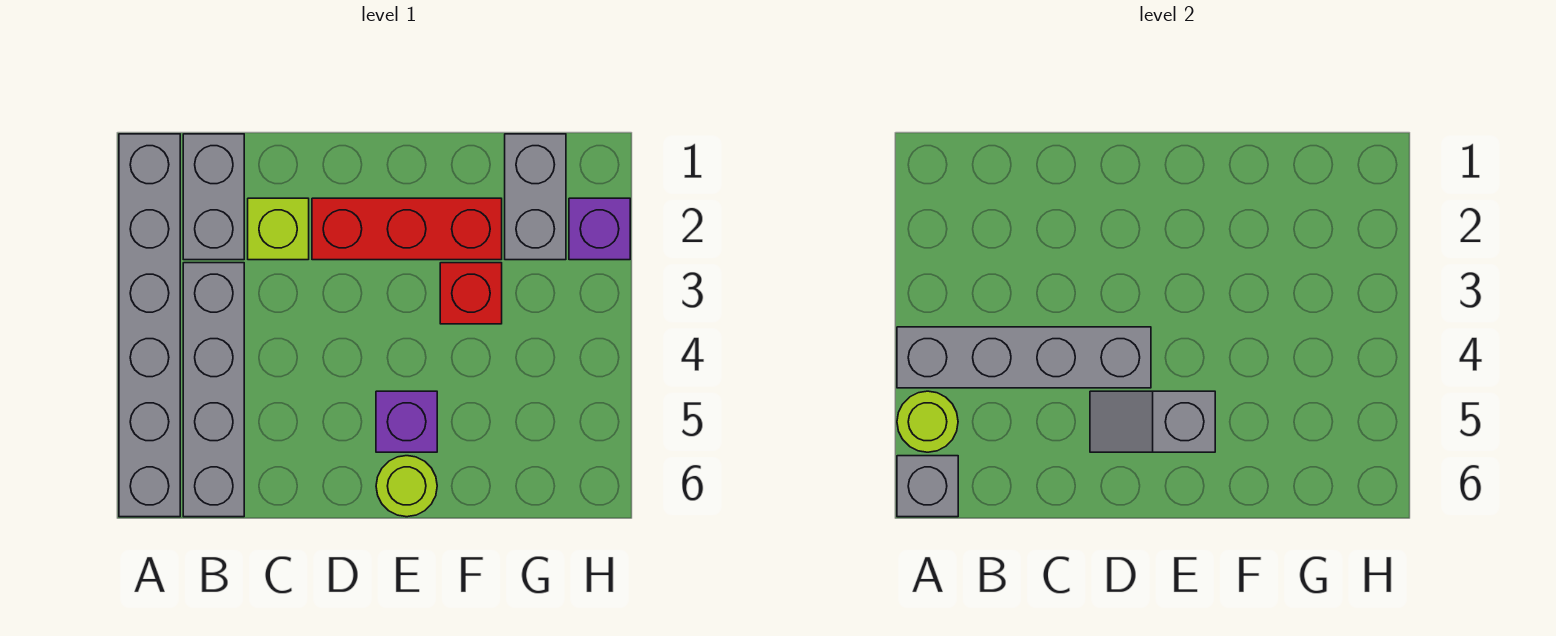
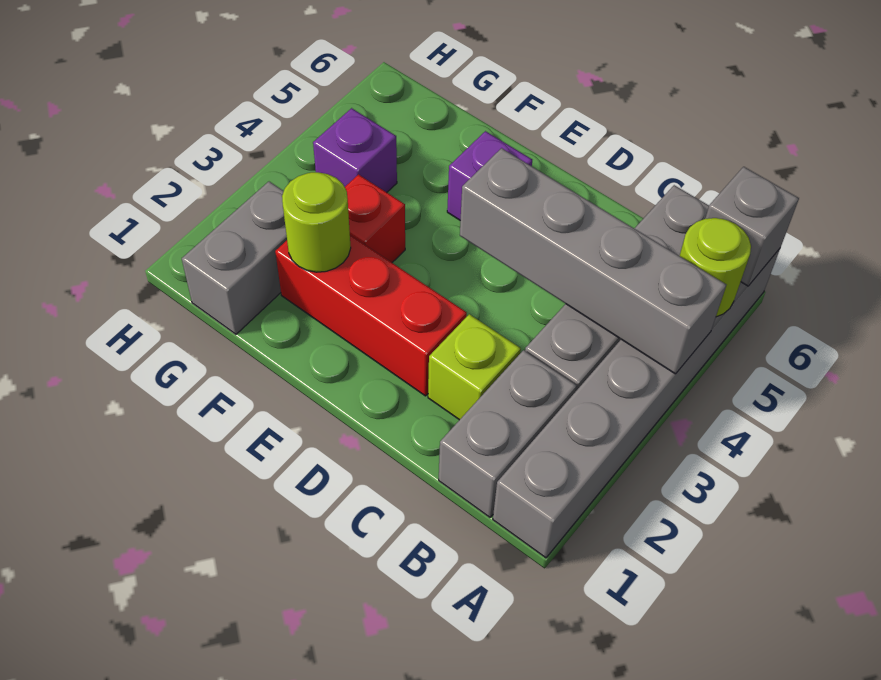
grey 1x2 slope [1090,391,1215,452] -> none
lime 1x1 round brick [376,456,437,517] -> lime 1x1 round brick moved to [282,172,351,272]
purple 1x1 brick [569,198,630,260] -> purple 1x1 brick moved to [313,108,397,192]

